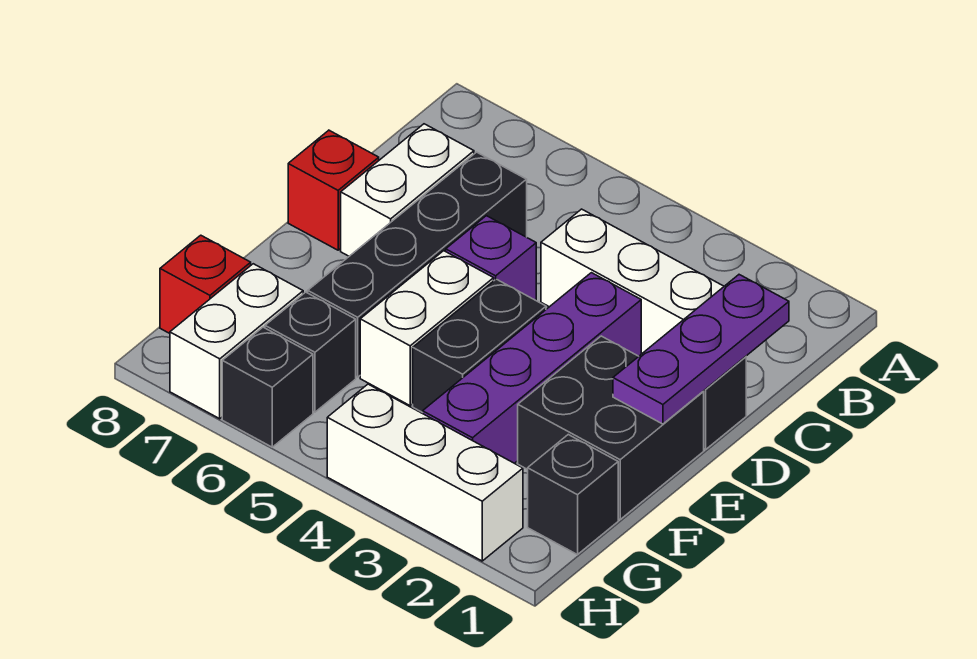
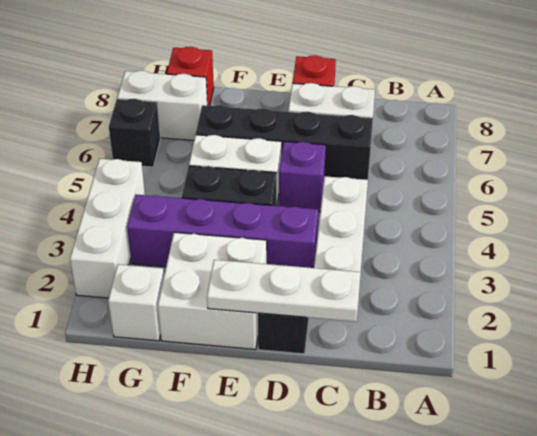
purple 1x3 plate [613,275,789,424] -> white 1x3 plate [207,260,361,322]
black 2x2 brick [518,336,704,519] -> white 2x2 brick [158,232,267,350]
black 1x1 brick [528,435,618,555] -> white 1x1 brick [108,264,164,341]
black 1x1 brick [265,292,356,412] -> none

